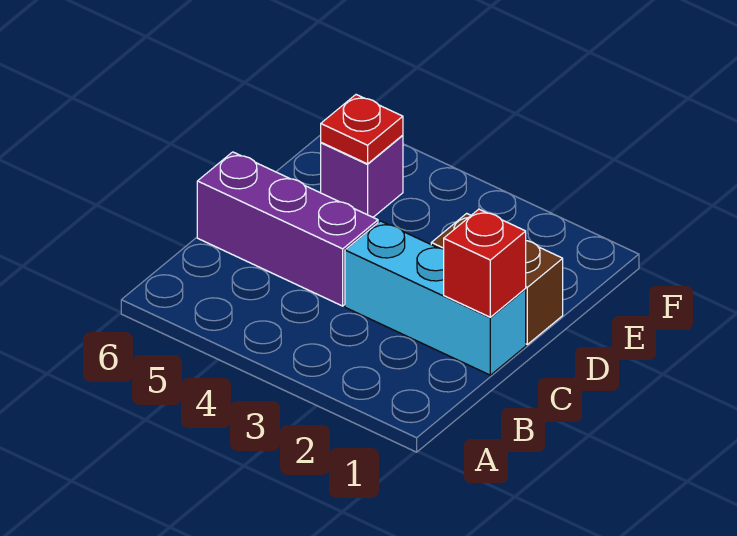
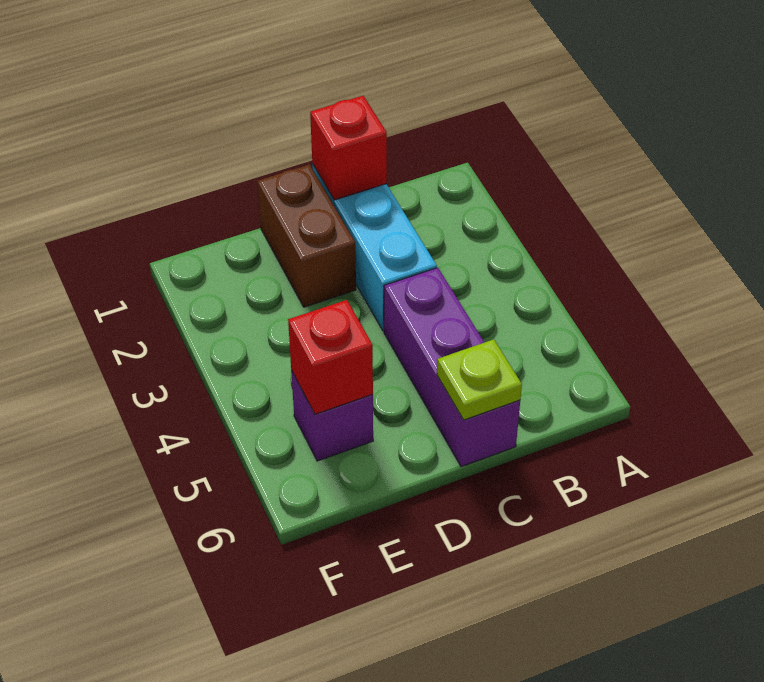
none -> lime 1x1 plate [437,339,522,420]
red 1x1 plate [321,95,403,164] -> red 1x1 brick [288,300,373,414]

